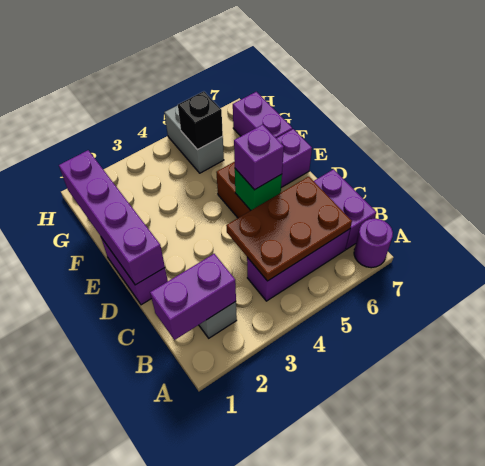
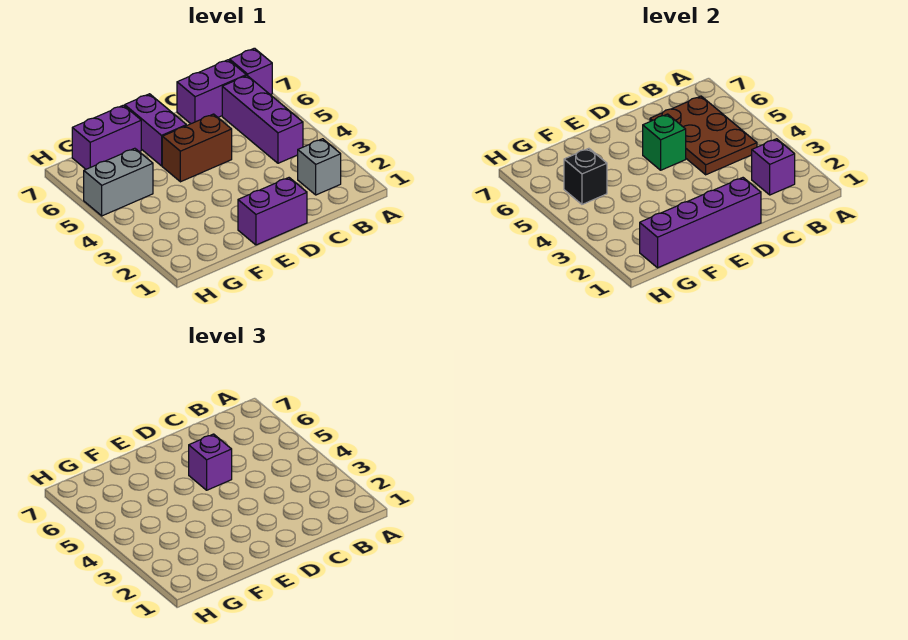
purple 1x1 round brick [354,219,393,268] -> purple 1x1 brick [230,48,272,95]
purple 1x2 brick [150,254,236,340] -> purple 1x1 brick [752,139,795,195]

